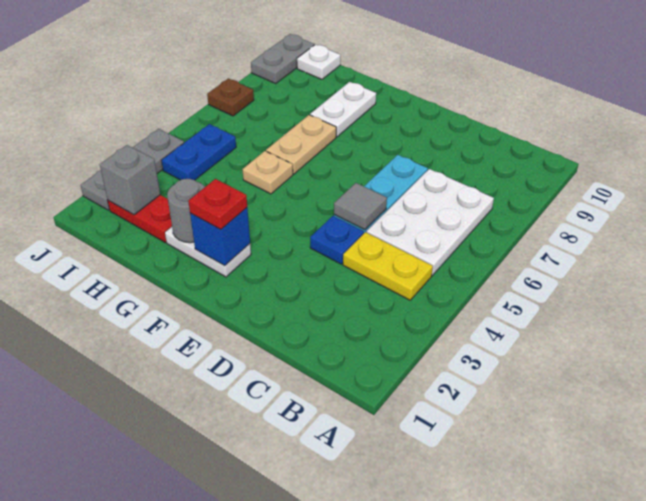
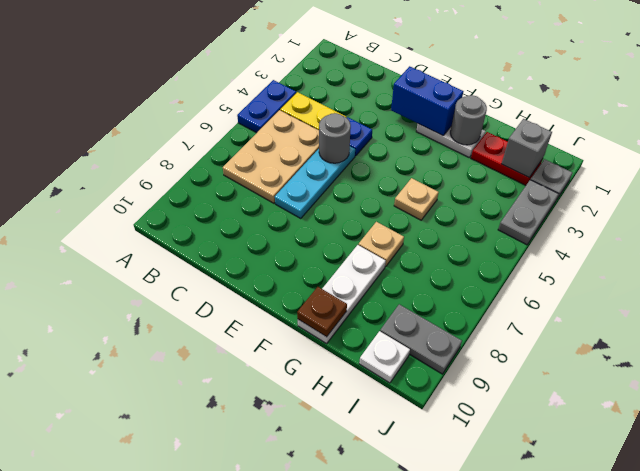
white 2x3 plate [367,169,494,275] -> tan 2x3 plate [223,110,319,203]
grey 1x1 tile [334,183,387,230] -> grey 1x1 round brick [319,113,351,163]
blue 1x1 brick [190,208,250,266] -> blue 1x2 brick [391,66,463,136]
red 1x1 plate [188,179,247,229] -> none
tan 1x2 plate [266,115,336,174] -> tan 1x1 plate [358,222,404,267]
white 1x2 plate [310,82,376,137] -> white 1x3 plate [298,245,386,344]
blue 1x2 plate [161,124,236,180] -> blue 1x2 plate moved to [237,80,296,133]
brown 1x1 plate [207,79,254,116] -> brown 1x1 plate moved to [297,287,347,337]
grey 1x2 plate [251,34,314,84] -> grey 1x2 plate turned to [380,304,462,374]

